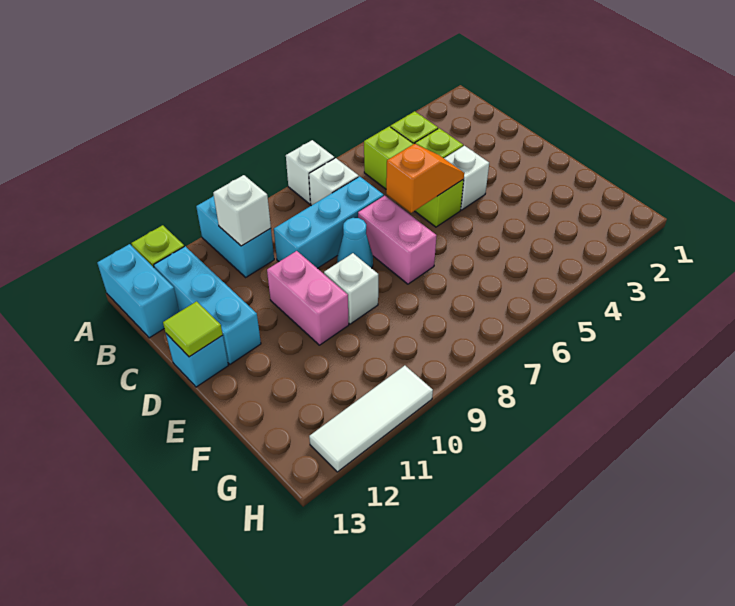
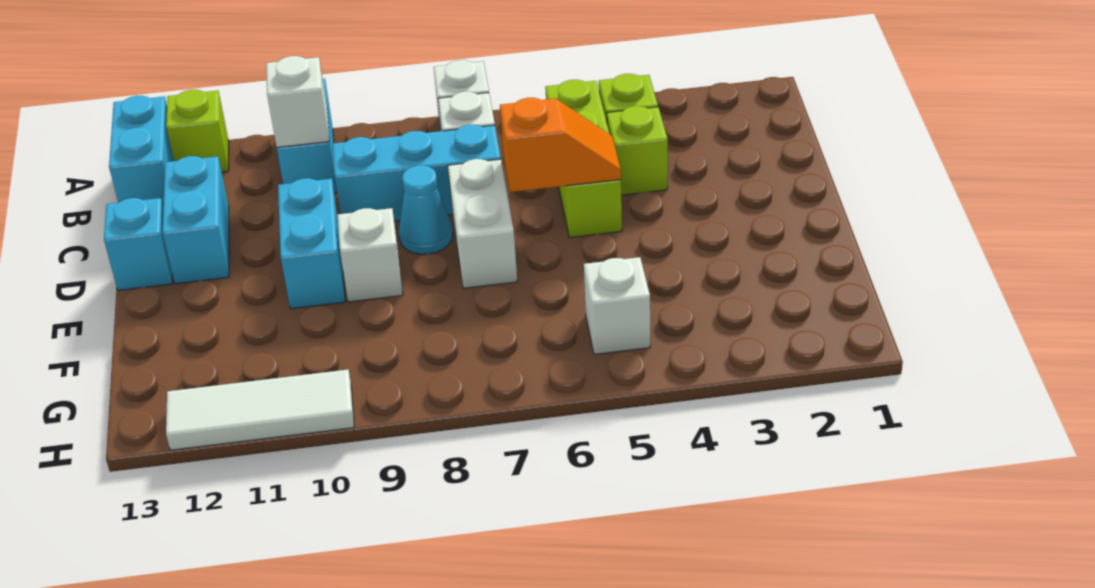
cyan 1x3 brick [154,246,261,364] -> cyan 1x2 brick [163,156,229,284]
white 1x1 brick [444,146,489,210] -> white 1x1 brick moved to [584,257,650,354]
pink 1x2 brick [358,196,437,284] -> white 1x2 brick [448,159,517,288]
pink 1x2 brick [267,251,349,345] -> cyan 1x2 brick [278,178,345,309]
lime 1x1 tile [163,301,223,357] -> none

